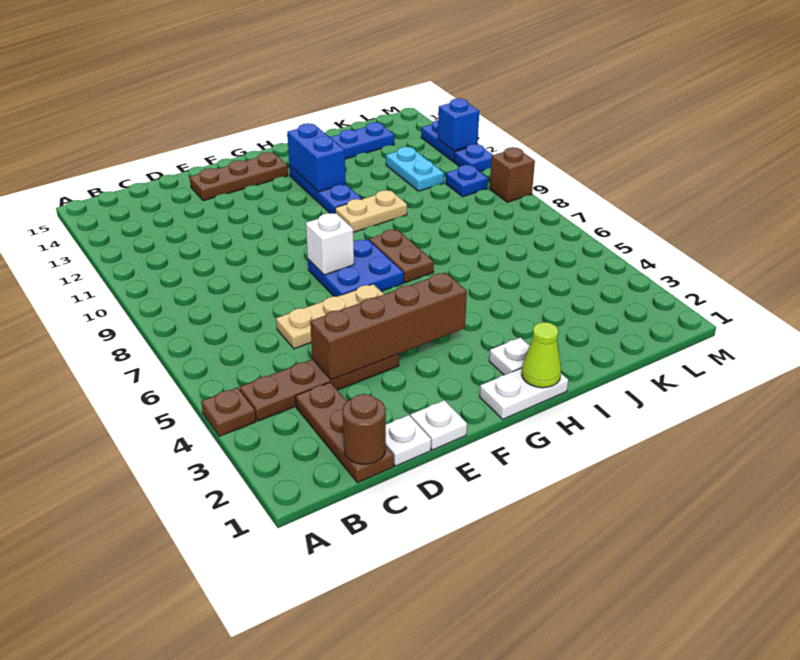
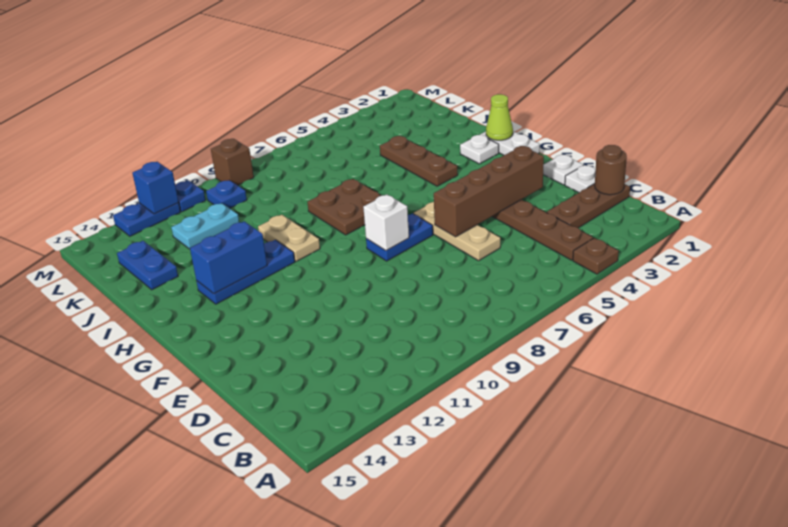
brown 1x4 brick [310,273,467,380] -> brown 1x4 brick turned to [434,146,544,237]
brown 1x3 plate [190,152,288,201] -> brown 1x3 plate moved to [380,136,458,186]
blue 2x2 plate [308,239,404,297] -> blue 1x2 plate [366,214,433,261]
brown 1x2 plate [369,230,434,283] -> brown 2x2 plate [307,179,382,235]

